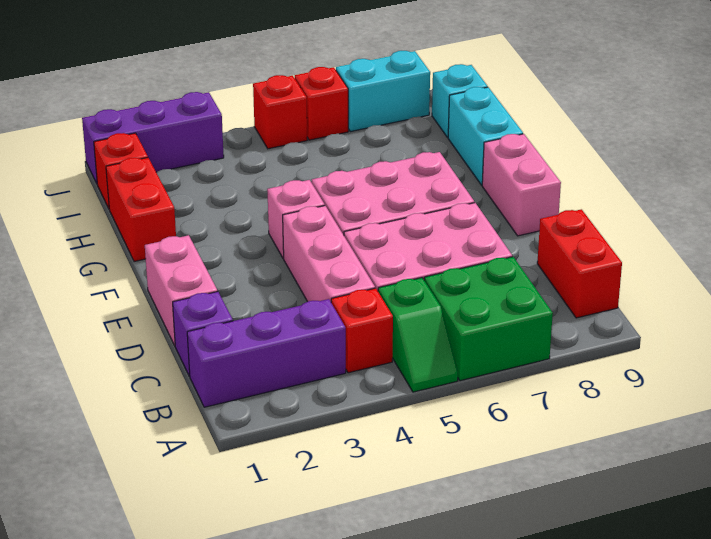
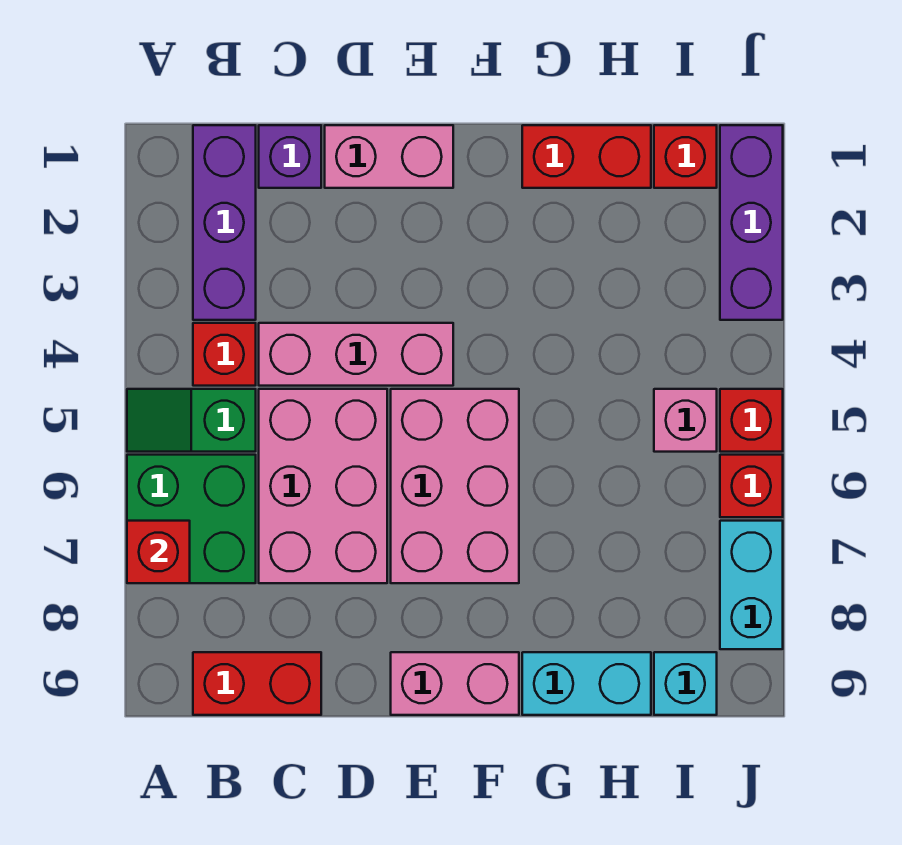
none -> red 1x1 brick [127,521,190,583]
pink 1x1 brick [267,180,325,258] -> pink 1x1 brick moved to [654,389,717,452]

